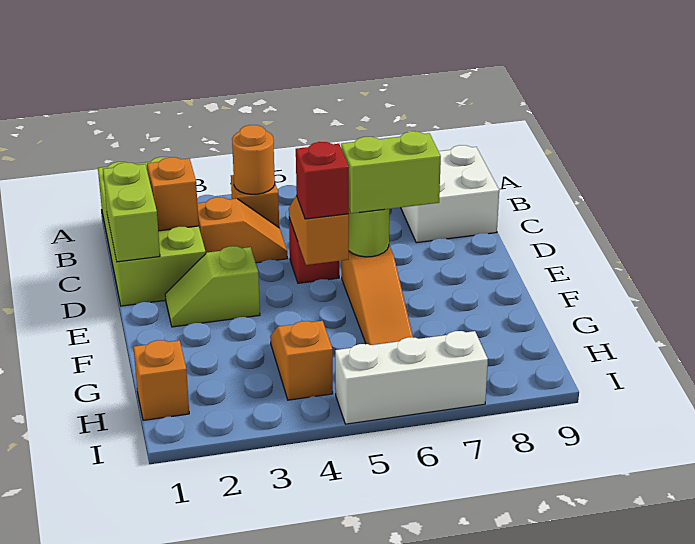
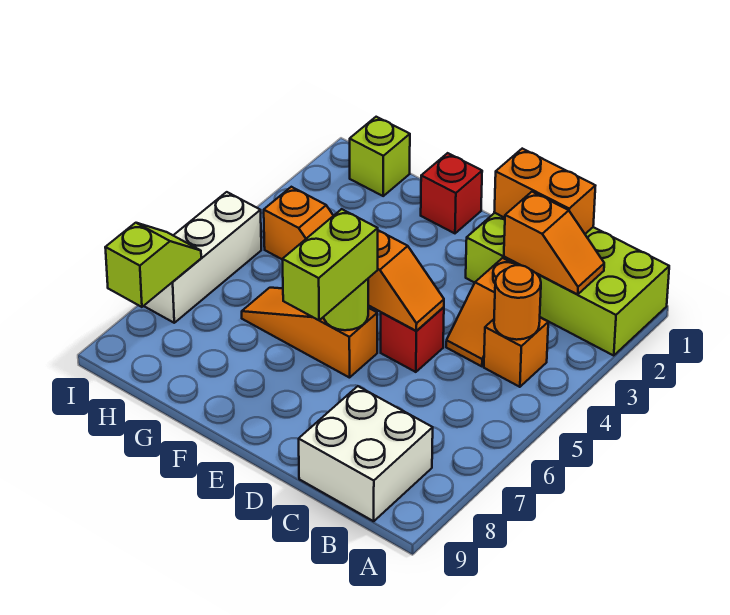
lime 1x2 brick [103,162,160,262] -> orange 1x2 brick [494,149,595,234]
lime 1x2 slope [165,246,260,327] -> lime 1x2 slope moved to [105,223,201,307]
red 1x1 brick [296,142,349,219] -> red 1x1 brick moved to [421,153,482,233]
orange 1x1 brick [134,340,189,420] -> lime 1x1 brick [350,117,410,196]

